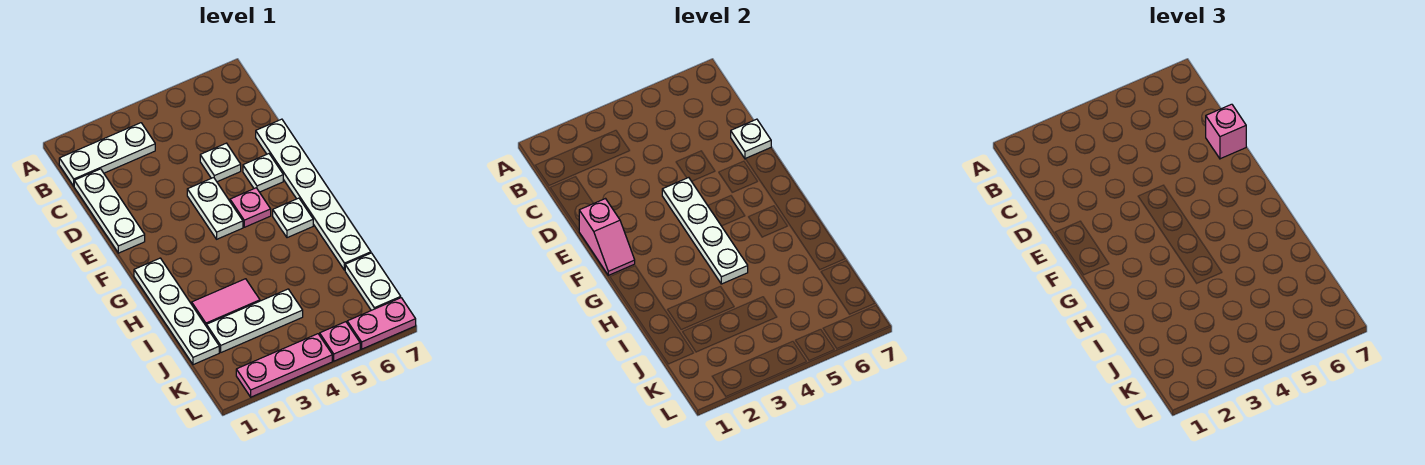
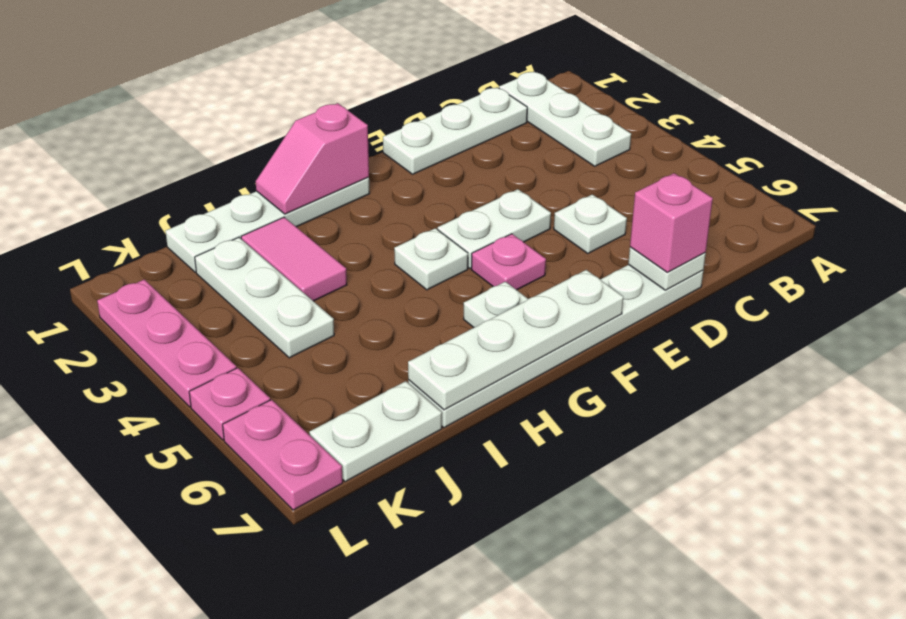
pink 1x2 slope [579,199,635,275] -> pink 1x2 slope moved to [256,103,369,214]
white 1x4 plate [662,178,748,284] -> white 1x4 plate moved to [408,270,623,410]
white 1x1 plate [243,154,283,192] -> white 1x1 plate moved to [394,228,468,290]

